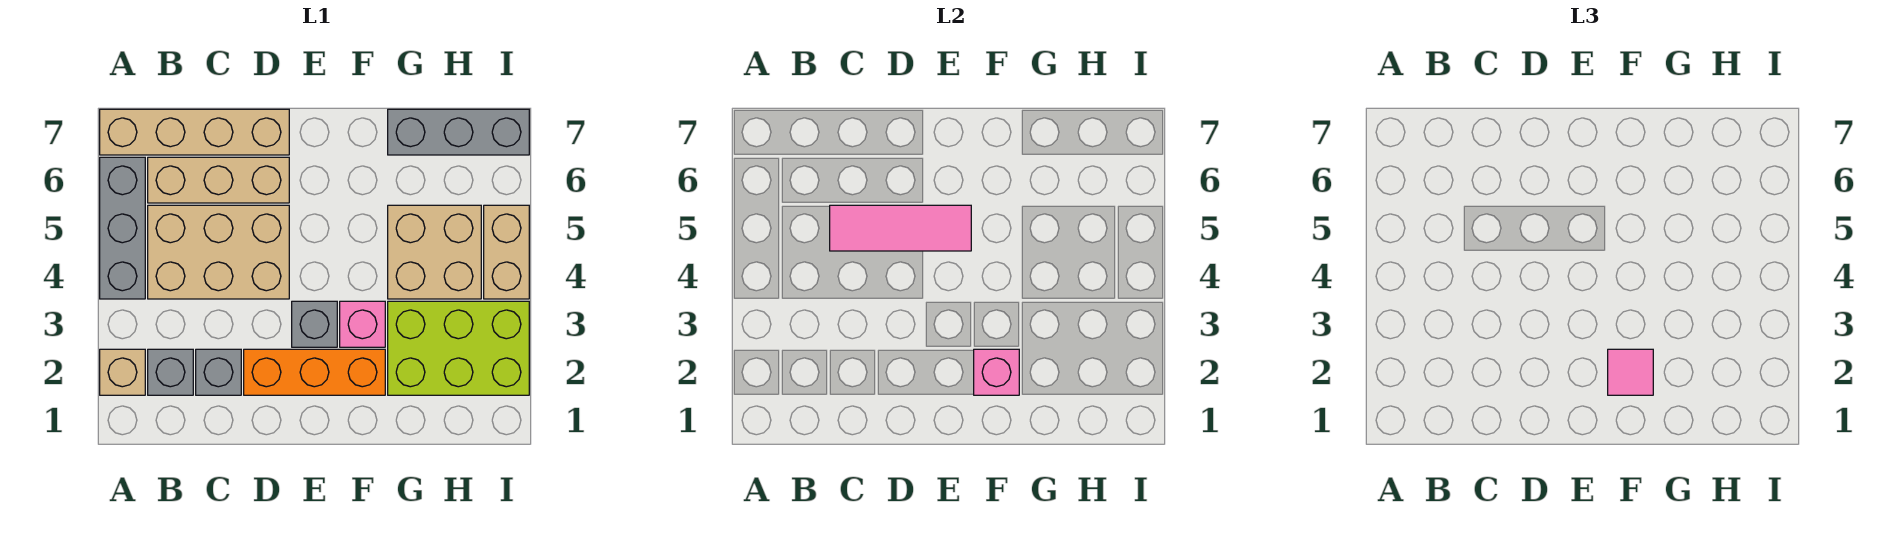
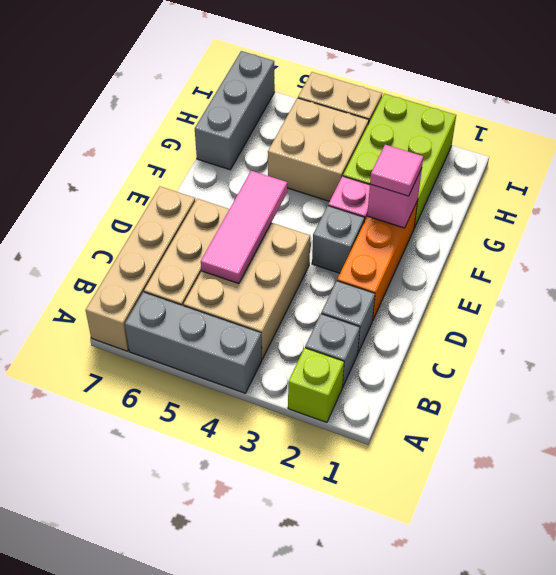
tan 1x1 brick [100,349,145,395] -> lime 1x1 brick [288,348,344,422]

